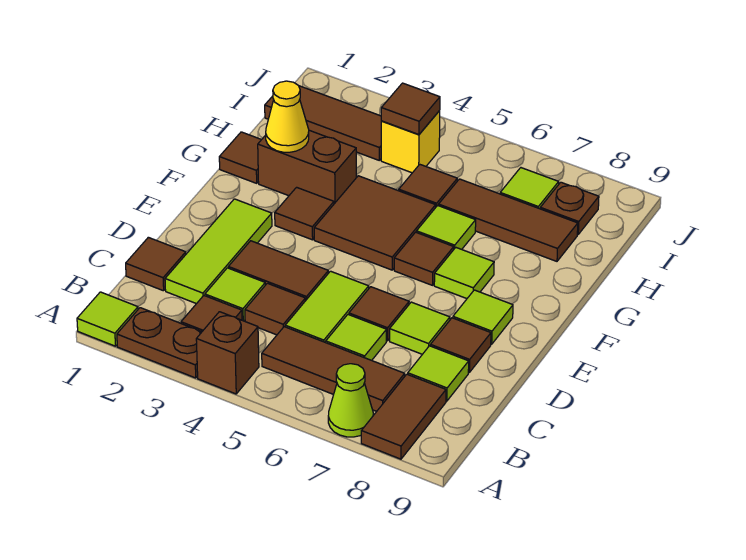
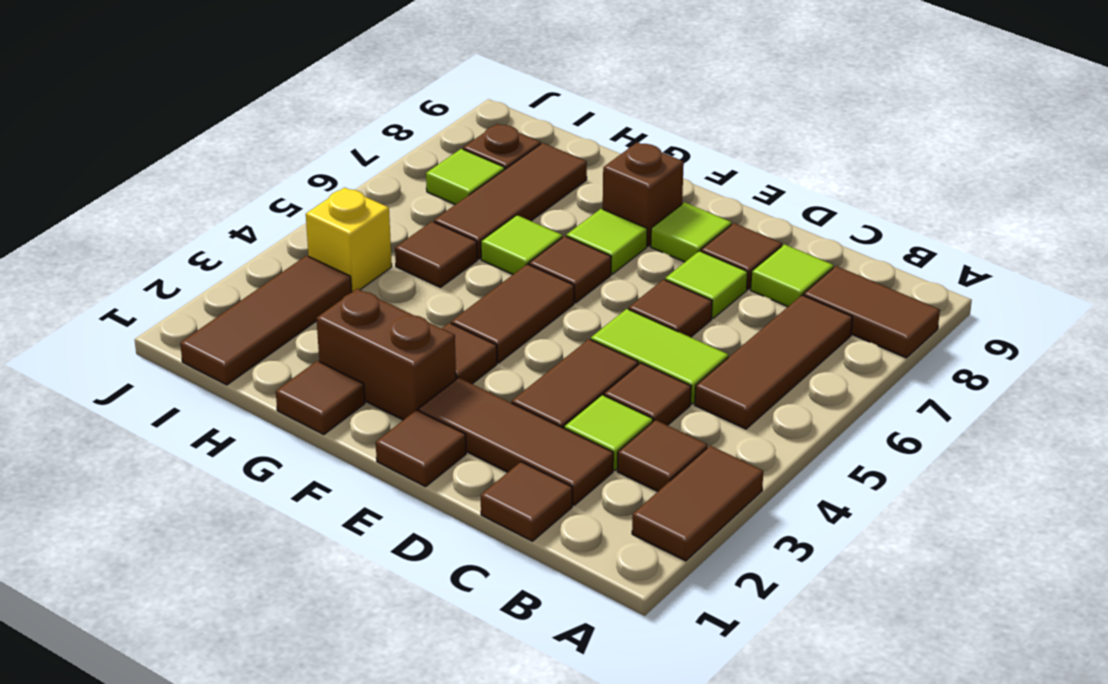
lime 1x1 tile [77,292,138,346] -> none
brown 1x2 plate [117,308,201,378] -> brown 1x2 tile [632,446,763,561]
brown 1x1 brick [196,312,259,394] -> brown 1x1 brick moved to [603,142,684,246]
lime 1x1 cone [328,364,373,437] -> none
lime 1x3 tile [165,199,272,304] -> brown 1x3 tile [419,378,613,505]
lime 1x1 tile [326,315,386,360] -> none
brown 2x2 tile [314,176,436,270] -> brown 1x2 tile [451,264,574,363]
brown 1x2 brick [258,130,356,204] -> brown 1x2 brick turned to [316,289,456,420]
yellow 1x1 cone [266,81,309,152] -> none
brown 1x1 tile [381,83,440,134] -> brown 1x1 tile moved to [376,410,466,487]

